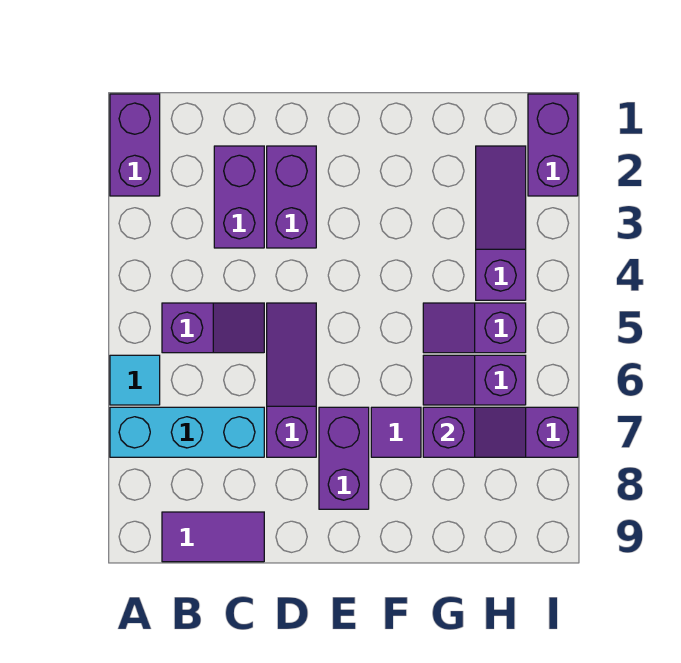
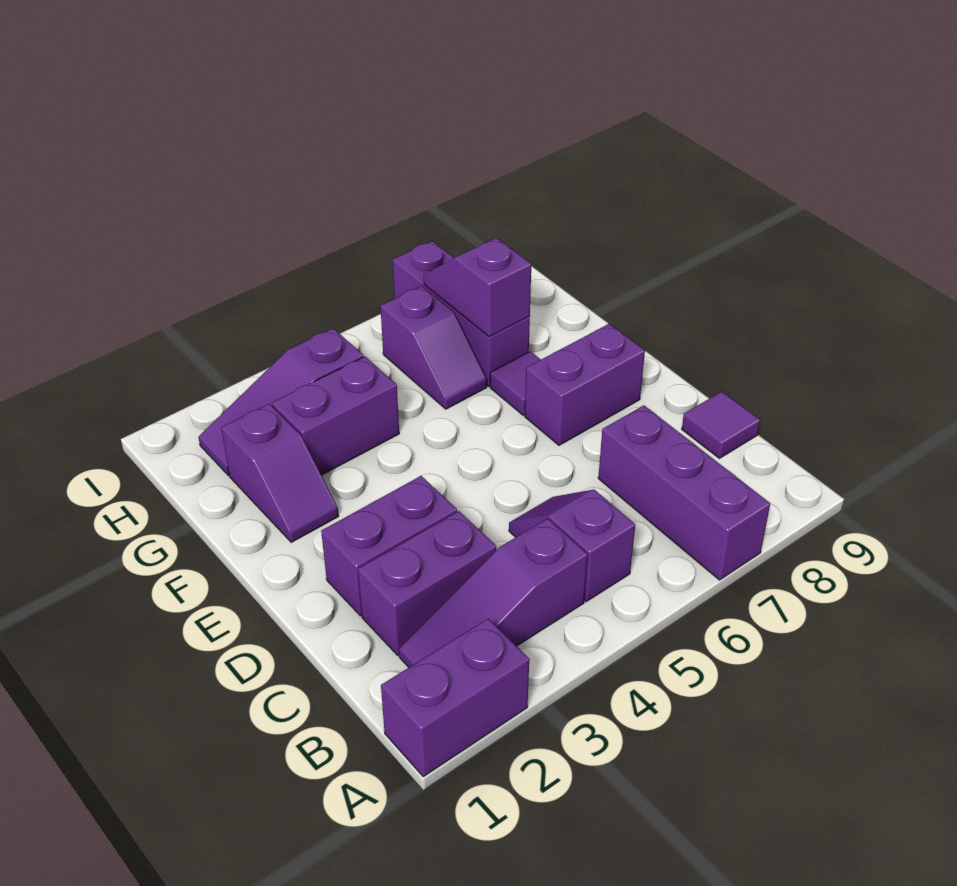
cyan 1x1 tile [110,355,160,405] -> none
cyan 1x3 brick [110,407,264,457] -> purple 1x3 brick [598,405,770,580]
purple 1x2 tile [162,512,264,562] -> purple 1x1 tile [682,392,760,458]
purple 1x3 slope [267,303,316,457] -> purple 1x3 slope moved to [399,519,588,667]
purple 1x2 slope [423,303,526,353] -> purple 1x2 slope moved to [221,404,339,542]
purple 1x2 brick [528,94,578,196] -> purple 1x2 brick moved to [272,357,399,475]

